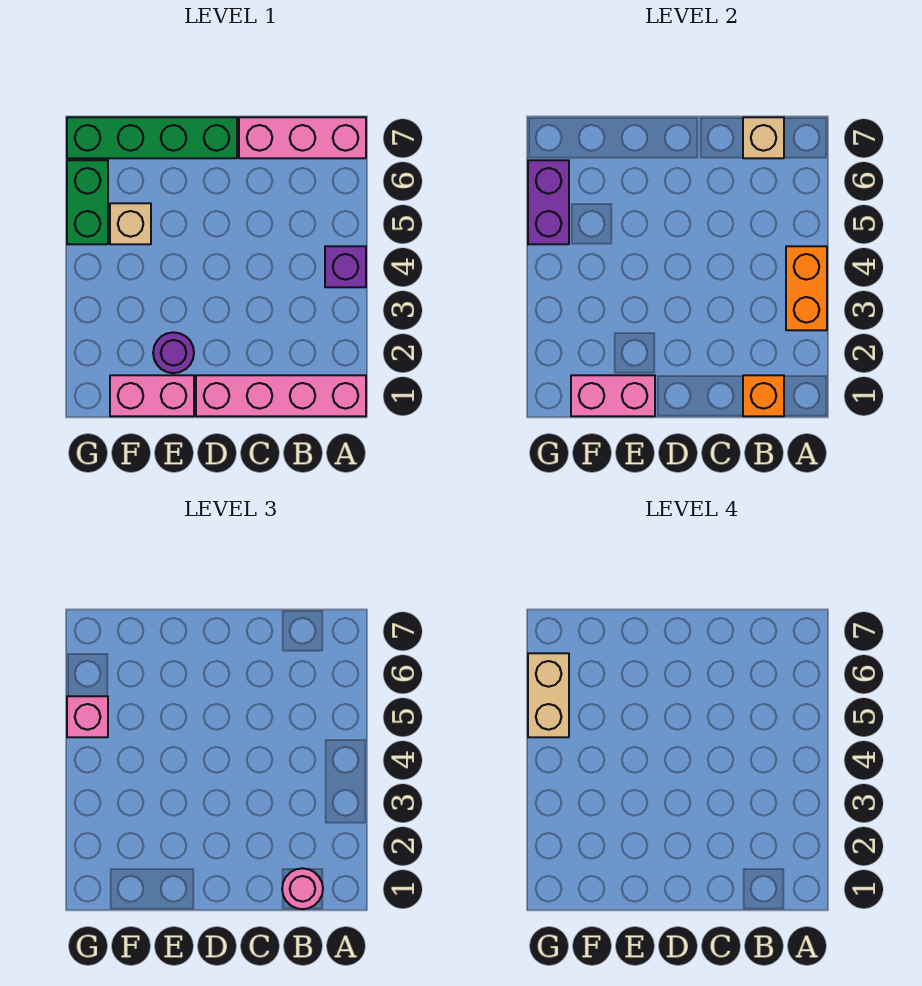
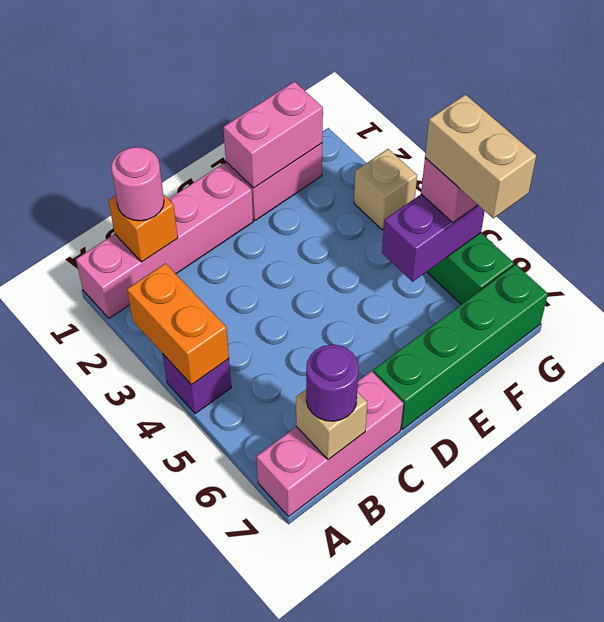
purple 1x1 round brick [153,332,194,373] -> purple 1x1 round brick moved to [306,345,359,421]
tan 1x1 brick [110,203,151,244] -> tan 1x1 brick moved to [354,149,417,230]
purple 1x2 brick [528,160,569,244] -> purple 1x2 brick turned to [382,194,485,282]

